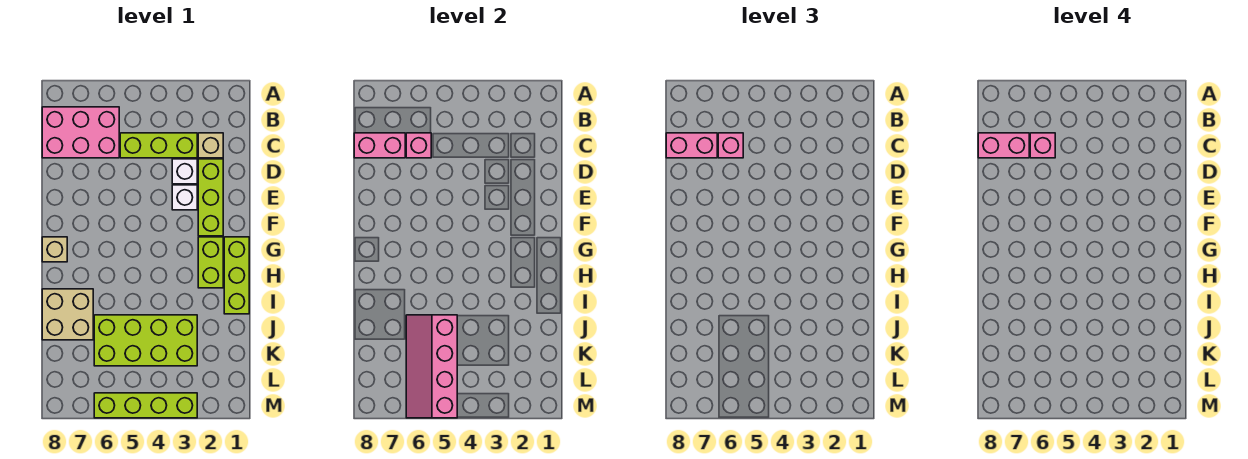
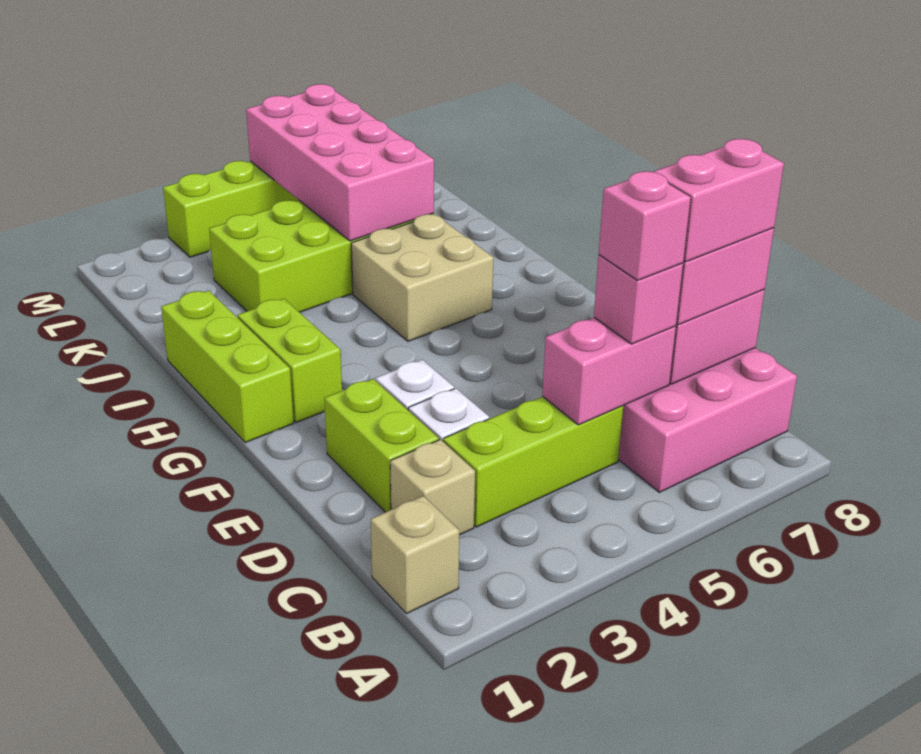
pink 1x1 brick [406,133,431,158] -> pink 1x2 brick [542,318,676,425]
lime 1x3 brick [198,159,223,236] -> lime 1x2 brick [324,379,439,512]
tan 1x1 brick [42,237,67,262] -> tan 1x1 brick moved to [371,496,459,614]
tan 2x2 brick [42,289,93,340] -> tan 2x2 brick moved to [351,214,493,341]
pink 2x4 slope [406,315,457,418] -> pink 2x4 brick [246,84,434,241]

